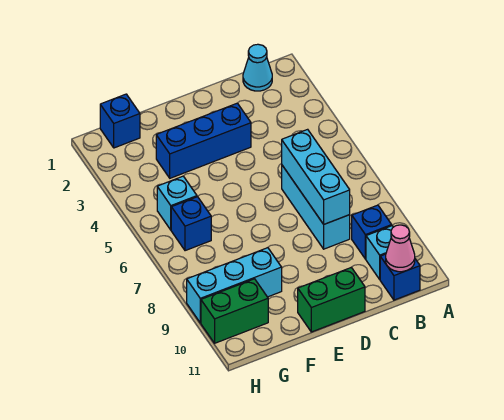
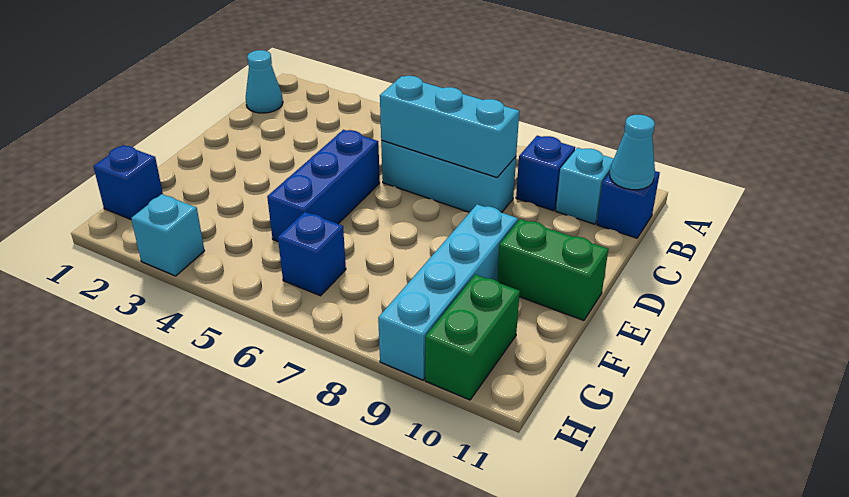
pink 1x1 cone [386,225,415,272] -> cyan 1x1 cone [610,115,655,190]
blue 1x3 brick [156,103,251,178] -> blue 1x3 brick moved to [267,130,380,241]
green 1x2 brick [298,267,365,332] -> green 1x2 brick turned to [497,219,608,321]
cyan 1x3 brick [187,248,282,323] -> cyan 1x4 brick [378,204,518,380]
cyan 1x1 brick [157,176,197,230] -> cyan 1x1 brick moved to [131,194,204,276]

